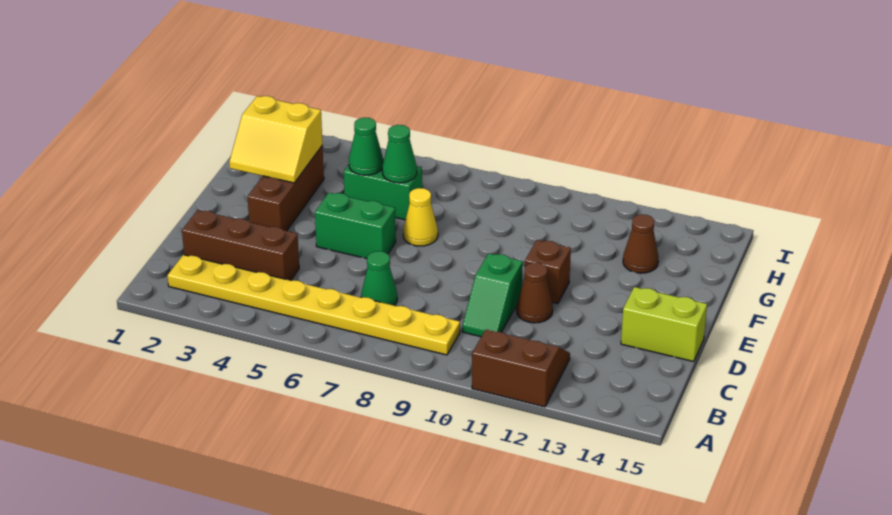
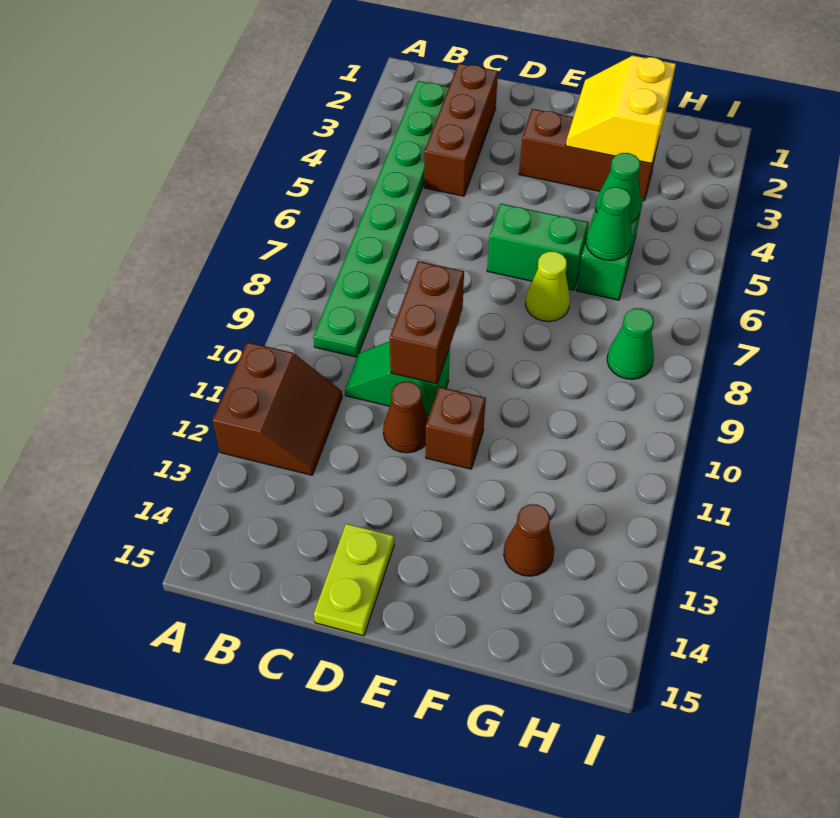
yellow 1x8 plate [167,255,460,355] -> green 1x8 plate [313,81,449,357]
green 1x1 cone [361,251,397,306] -> green 1x1 cone moved to [607,309,654,379]
none -> brown 1x2 brick [390,261,464,384]
lime 1x2 brick [621,287,707,362] -> lime 1x2 plate [314,524,394,636]
green 1x2 brick [315,193,396,259] -> green 1x2 brick turned to [487,204,589,290]
yellow 1x1 cone [403,188,438,246] -> lime 1x1 cone [525,252,570,322]

